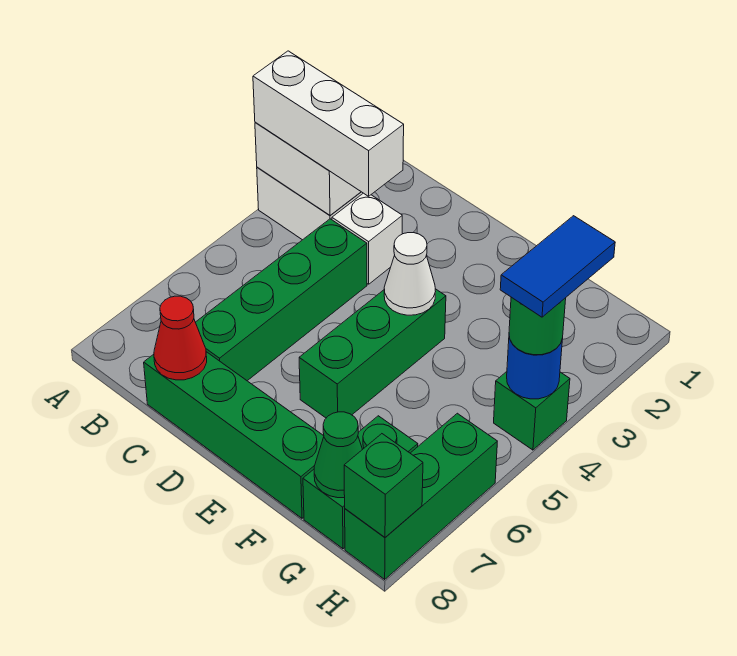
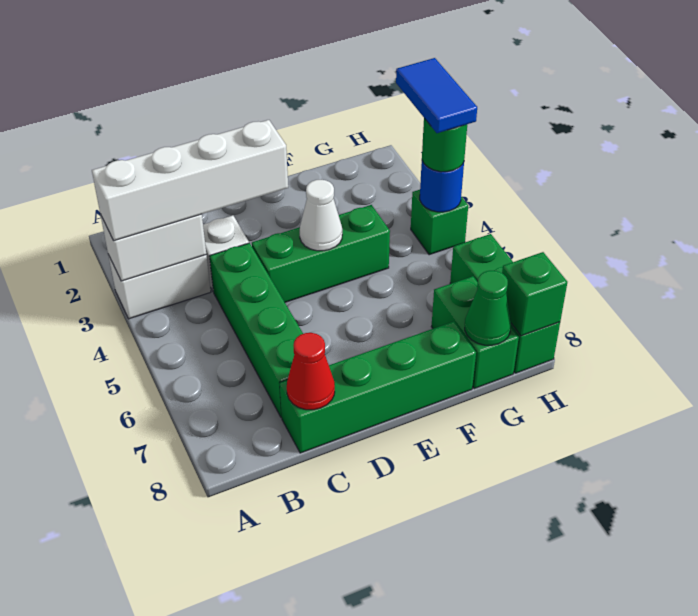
white 1x3 brick [253,51,404,196] -> white 1x4 brick [92,120,288,241]
green 1x3 brick [299,289,446,418] -> green 1x3 brick turned to [252,205,390,302]

